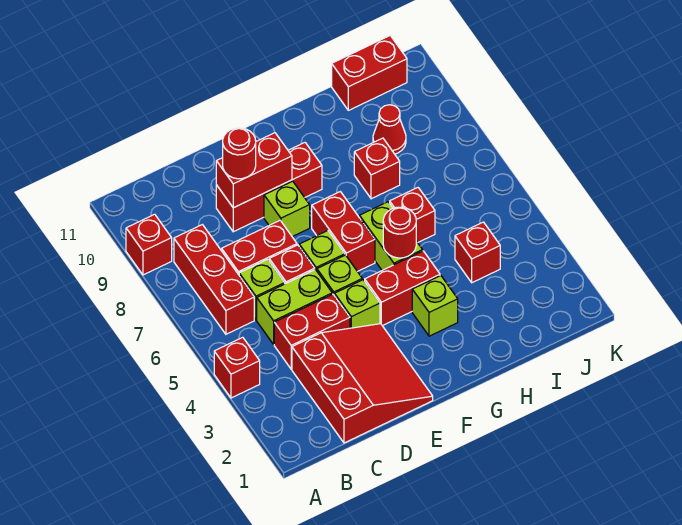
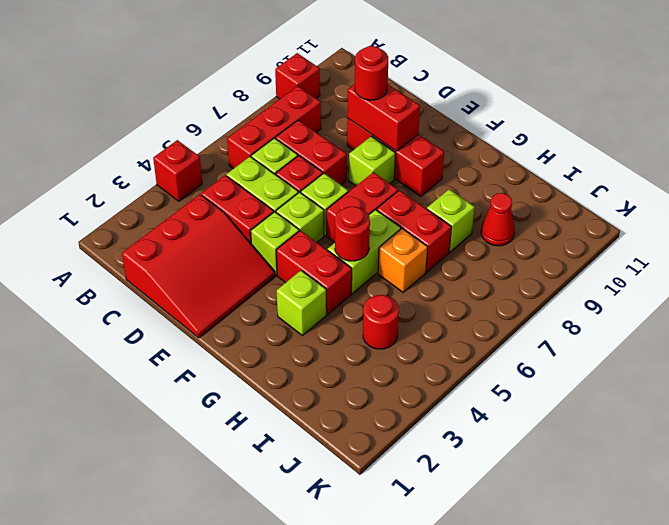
red 1x1 brick [390,188,435,243] -> orange 1x1 brick [378,229,428,292]
red 1x1 brick [354,138,400,199] -> lime 1x1 brick [427,189,475,252]
red 1x1 brick [455,222,500,283] -> red 1x1 round brick [363,295,399,349]
red 1x2 brick [332,36,407,110] -> red 1x2 brick moved to [377,190,451,272]

